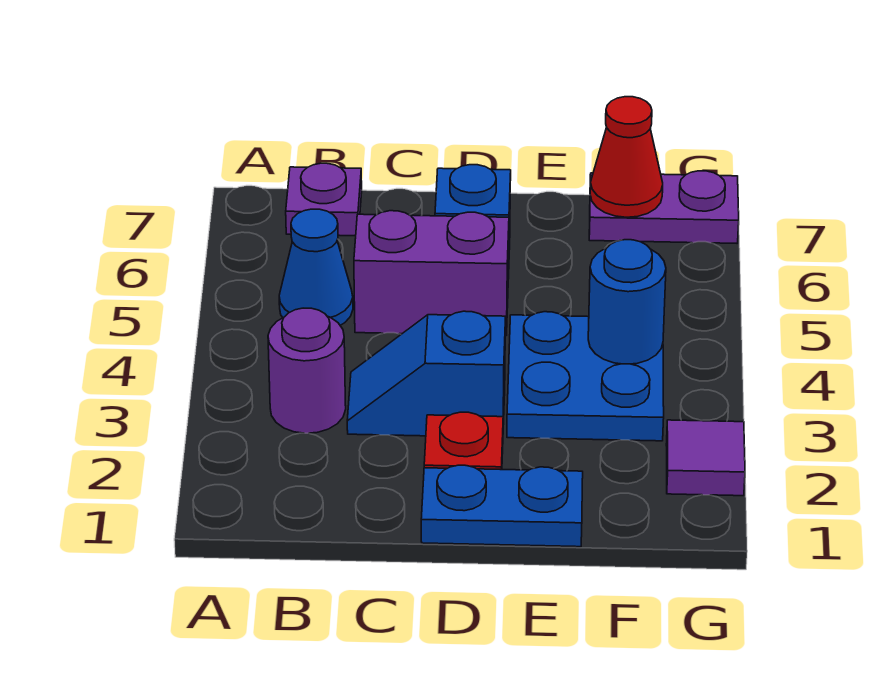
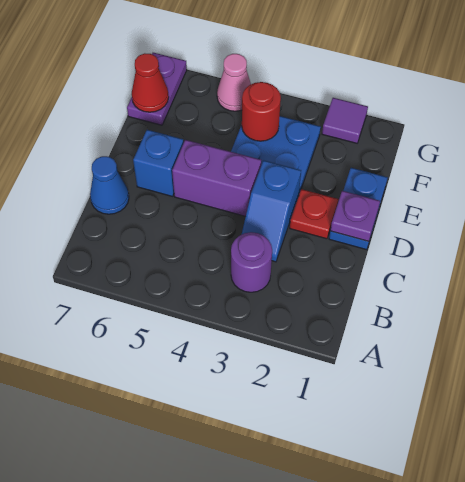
blue 1x1 cone [279,209,353,325] -> blue 1x1 cone moved to [90,156,129,214]
purple 1x1 plate [286,163,362,236] -> purple 1x1 plate moved to [330,191,380,242]
purple 1x2 brick [354,211,509,336] -> purple 1x2 brick turned to [172,140,261,217]
blue 1x1 round brick [588,240,666,364] -> red 1x1 round brick [242,82,281,141]
none -> pink 1x1 cone [217,54,251,111]

